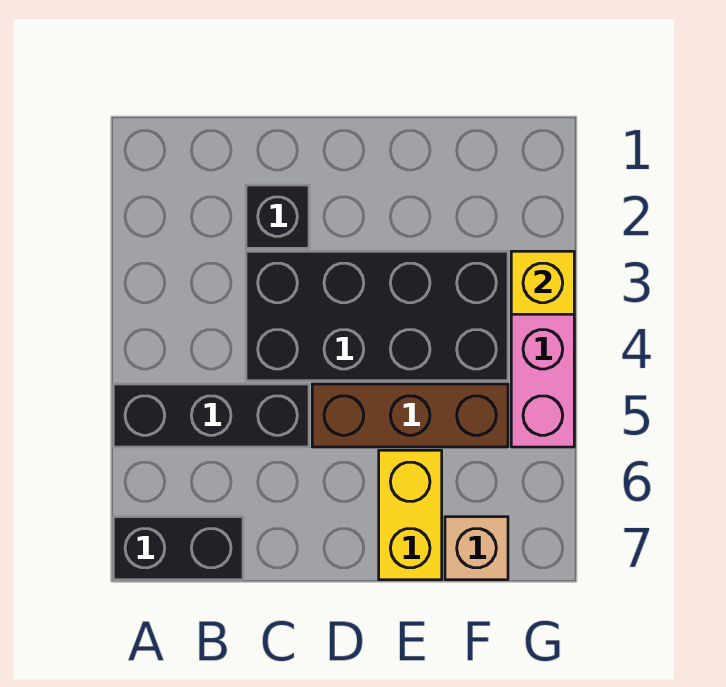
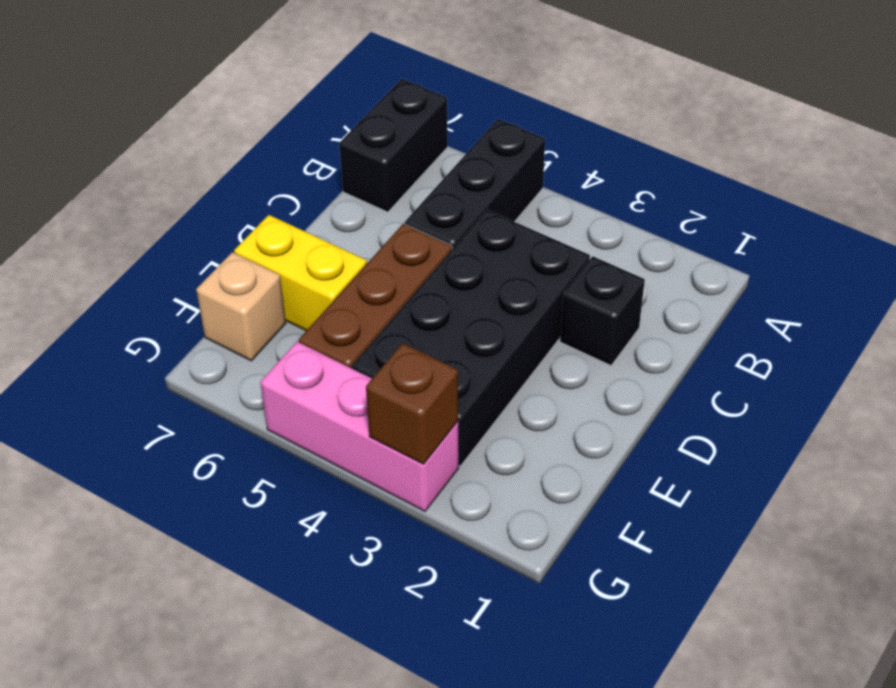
yellow 1x1 brick [511,251,574,314] -> brown 1x1 brick [366,343,458,464]

